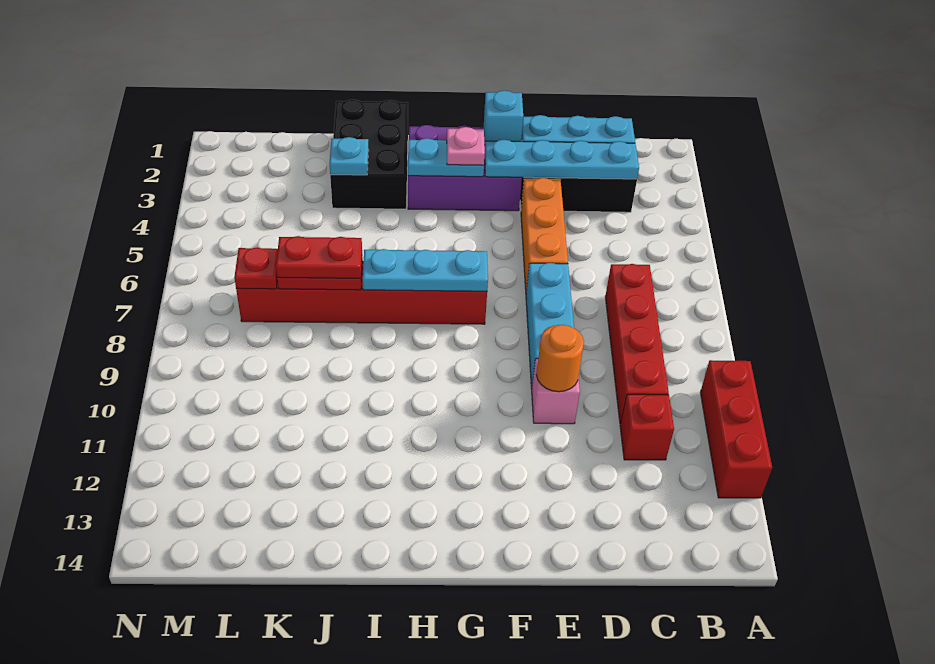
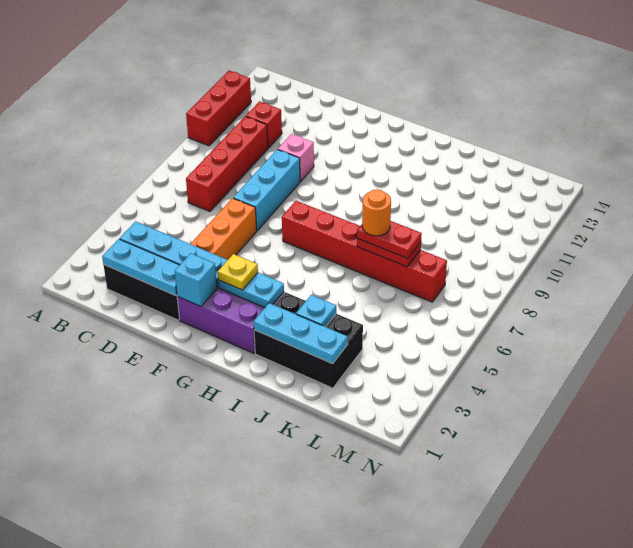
orange 1x1 round brick [536,325,584,392] -> orange 1x1 round brick moved to [362,189,391,236]
pink 1x1 plate [447,127,485,165] -> yellow 1x1 plate [218,254,258,290]
cyan 1x3 plate [363,249,488,291] -> cyan 1x3 plate moved to [254,303,348,364]
black 2x3 brick [330,99,408,209] -> black 2x3 brick turned to [254,292,363,388]
red 1x1 plate [234,247,278,289] -> none

